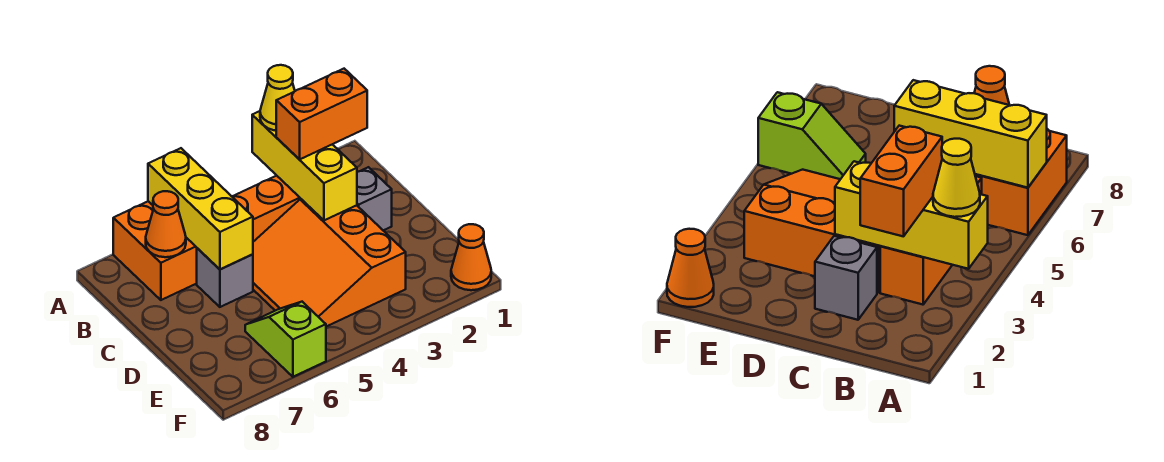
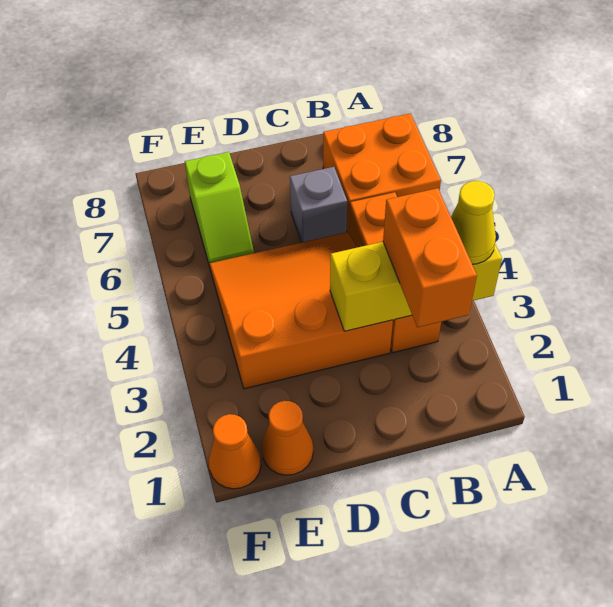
yellow 1x3 brick [148,148,253,269] -> none
orange 1x1 cone [146,191,186,257] -> orange 1x1 cone moved to [262,401,313,475]
grey 1x1 brick [357,167,392,230] -> none
lime 1x2 slope [245,302,326,377] -> lime 1x2 slope turned to [185,152,254,267]

